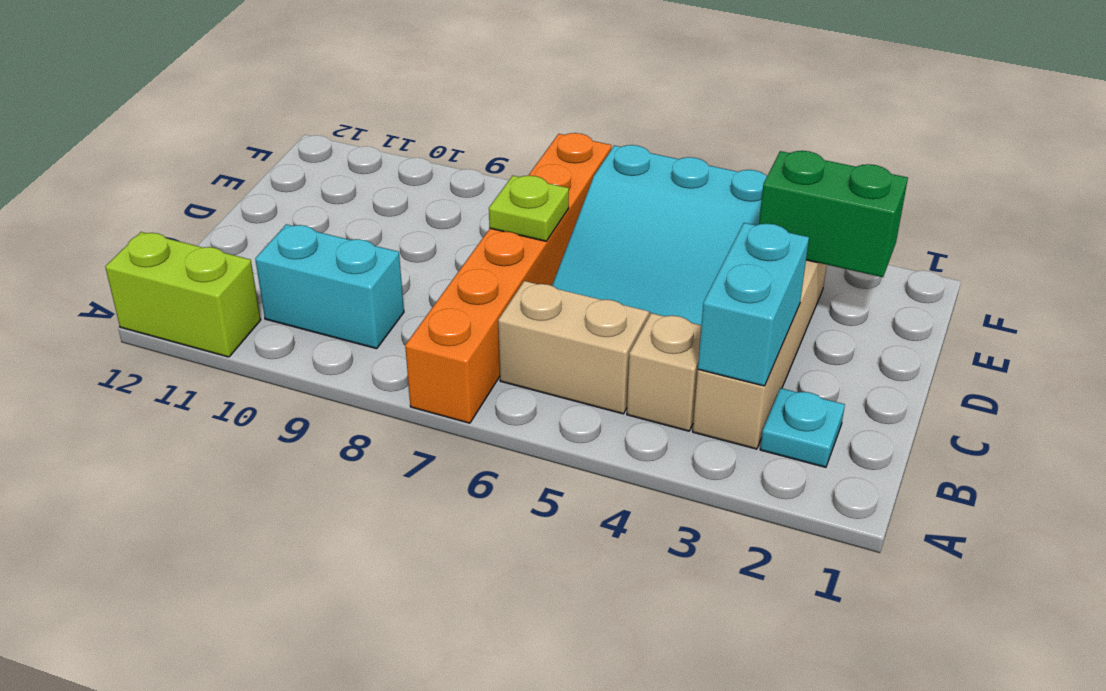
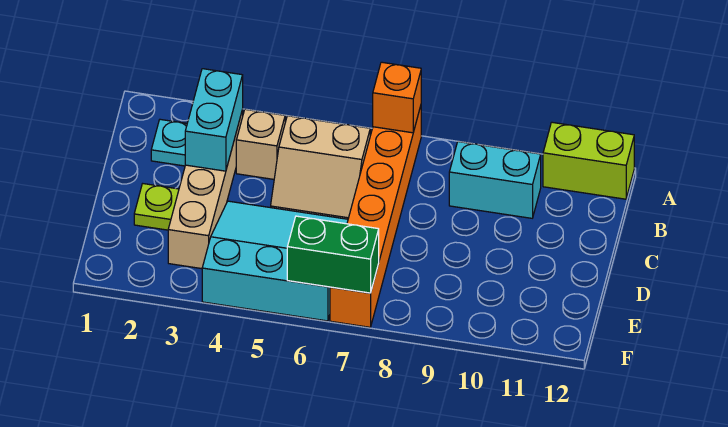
none -> orange 1x1 brick [373,62,421,133]
lime 1x1 plate [489,175,569,241] -> lime 1x1 plate moved to [134,184,179,230]
green 1x2 brick [759,151,908,277] -> green 1x2 brick moved to [287,216,379,293]

